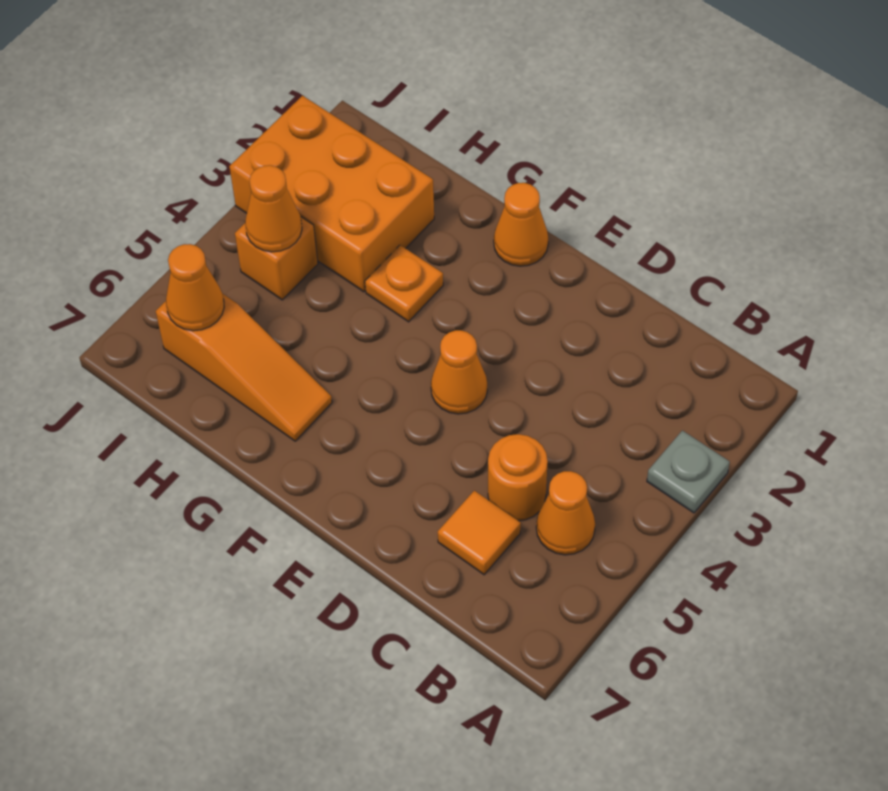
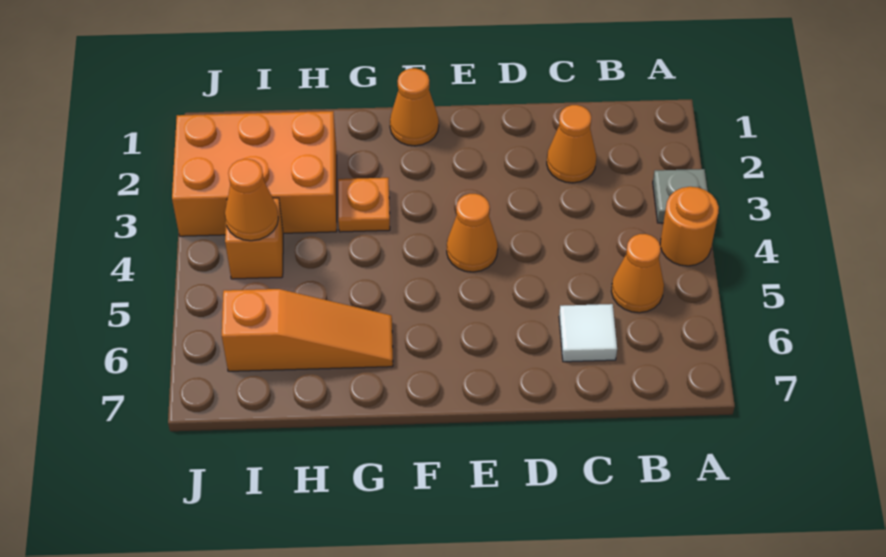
orange 1x1 round brick [488,434,548,521] -> orange 1x1 round brick moved to [660,187,719,266]
orange 1x1 tile [438,491,521,575] -> white 1x1 tile [559,304,617,362]
orange 1x1 cone [166,244,224,331] -> orange 1x1 cone moved to [547,105,597,183]

